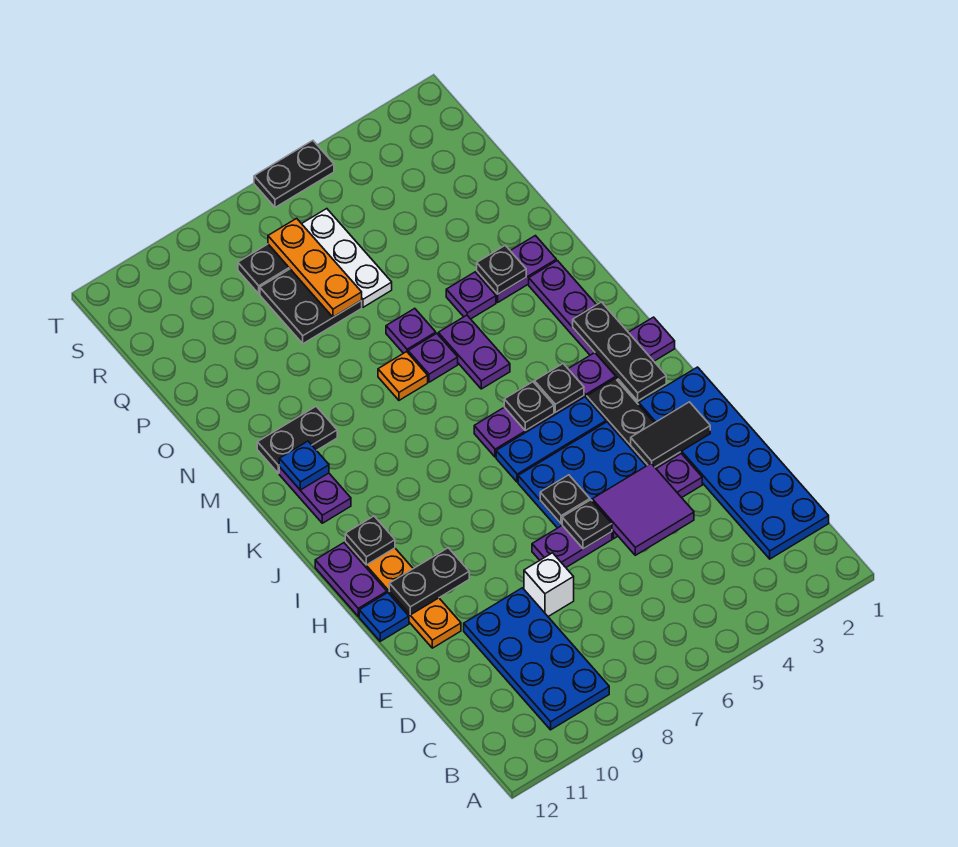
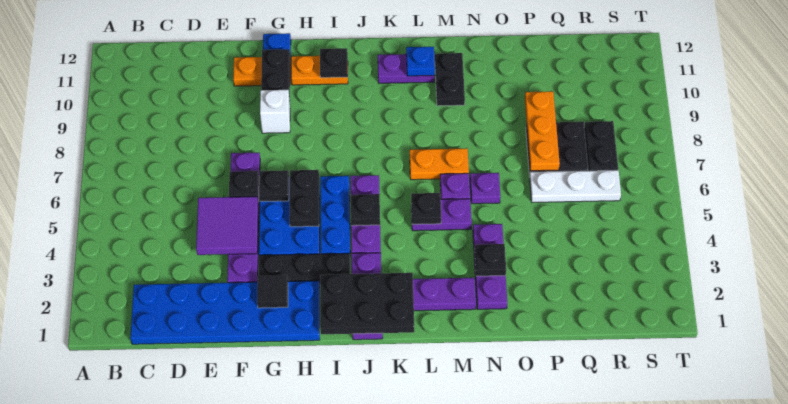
blue 2x4 plate [464,588,609,730] -> none
white 1x1 brick [524,553,574,616] -> white 1x1 brick moved to [260,90,290,133]
black 1x2 tile [631,402,710,467] -> black 1x1 tile [257,275,288,308]
purple 1x2 plate [315,543,387,616] -> none
black 1x3 plate [573,302,666,401] -> black 2x3 plate [320,273,414,334]
black 1x1 plate [534,364,584,413] -> black 1x1 plate moved to [411,193,441,224]
orange 1x1 plate [378,352,428,400] -> orange 1x2 plate [410,148,469,180]
orange 1x3 plate [268,218,362,317] -> orange 1x3 plate turned to [525,91,560,171]
black 1x2 plate [254,141,334,207] -> black 1x2 plate moved to [289,170,319,227]

